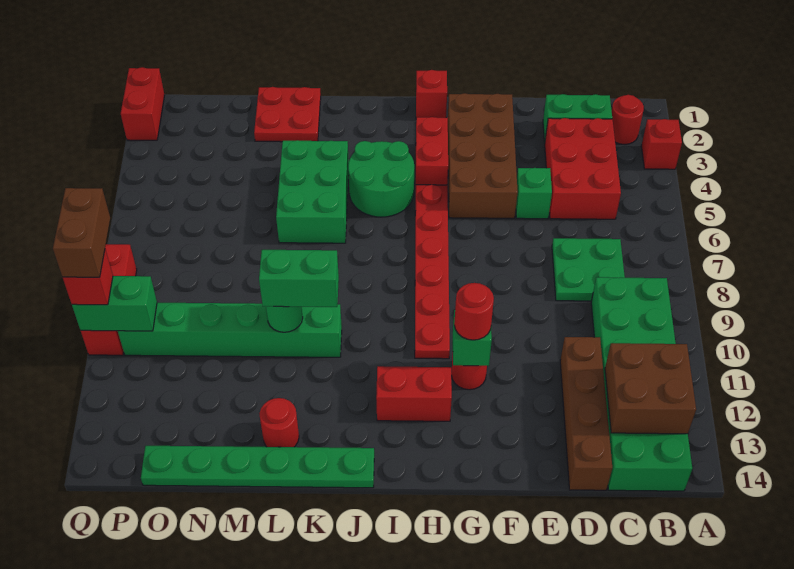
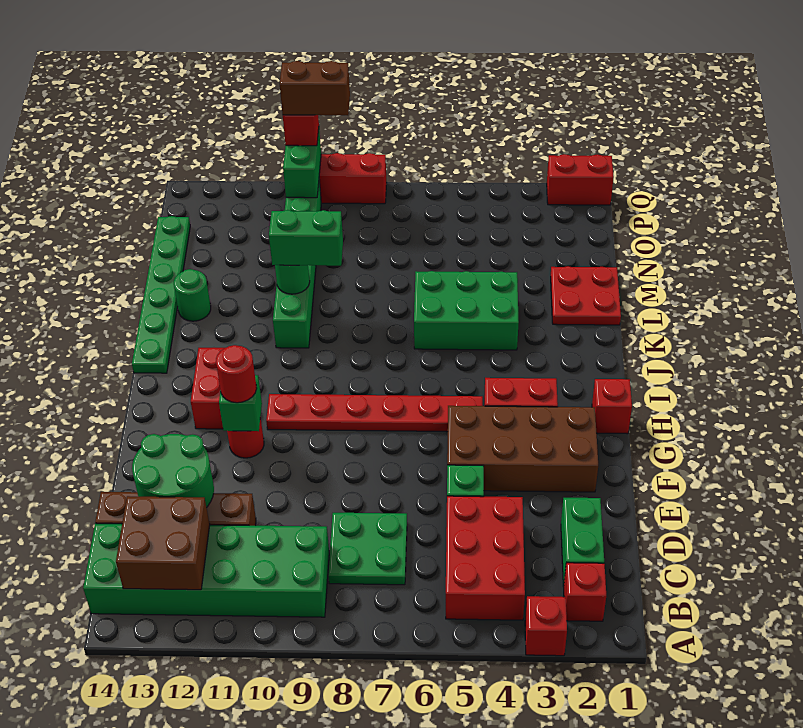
red 1x1 round brick [612,95,644,145] -> red 1x1 brick [563,563,606,621]
red 2x3 brick [545,118,621,219] -> red 2x3 brick turned to [446,496,525,620]
green 2x2 round brick [348,141,414,217] -> green 2x2 round brick moved to [132,434,214,508]
green 1x2 brick [259,250,339,307] -> green 1x2 brick turned to [269,210,343,266]
red 1x1 round brick [259,398,299,447] -> green 1x1 round brick [174,269,211,321]

